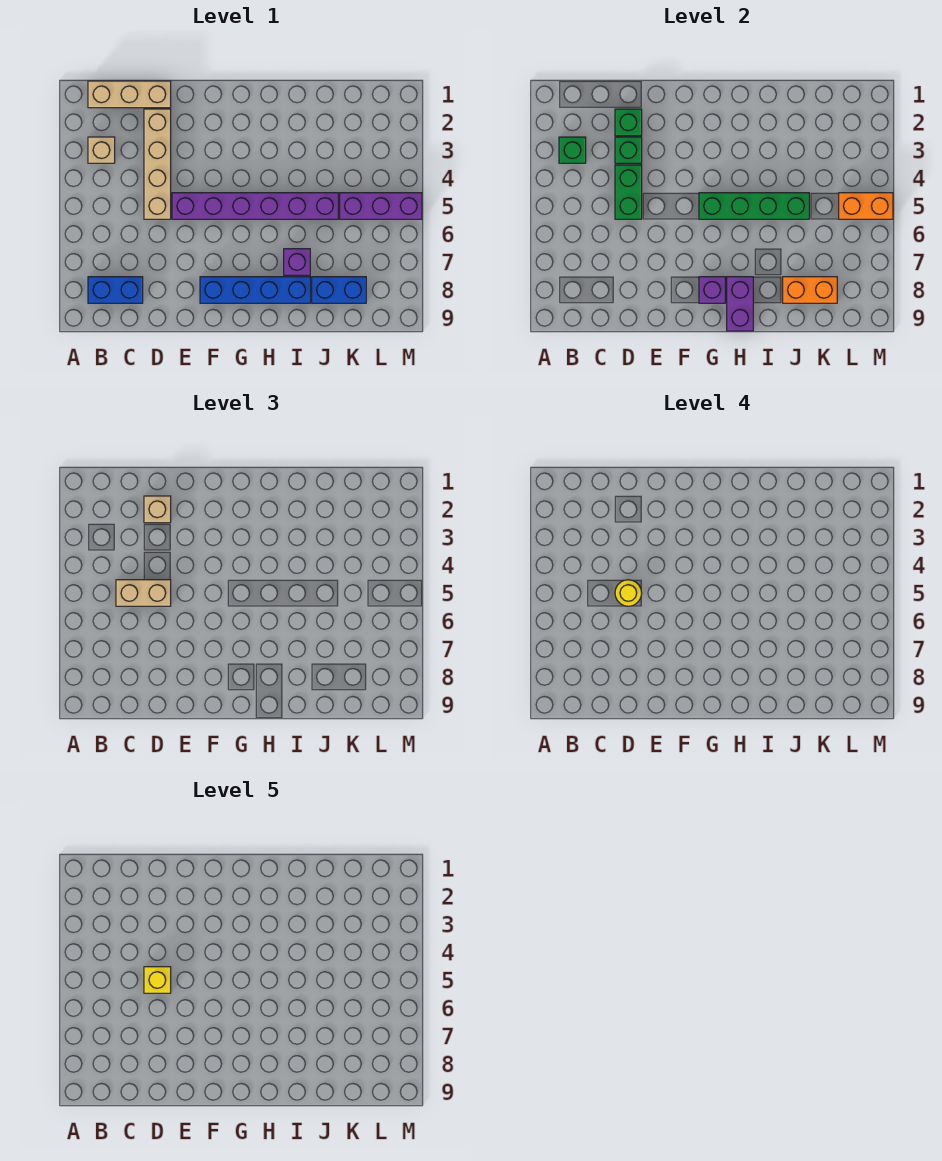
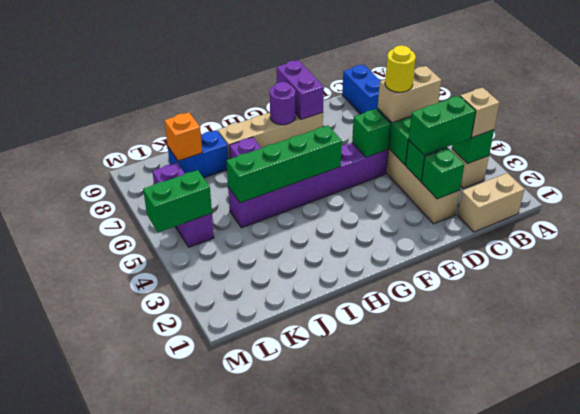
tan 1x3 brick [88,81,171,108] -> tan 1x2 brick [458,173,524,232]
blue 1x2 brick [88,277,143,303] -> blue 1x2 brick turned to [342,65,380,114]
none -> green 1x2 brick [409,96,476,155]
tan 1x1 brick [144,496,171,523] -> tan 1x1 brick moved to [460,88,500,137]
yellow 1x1 brick [144,967,171,993] -> none
none -> green 1x1 brick [352,109,391,157]
blue 1x4 brick [200,277,310,303] -> tan 1x4 brick [218,113,323,159]
purple 1x1 brick [699,277,725,303] -> purple 1x1 round brick [270,82,295,125]
purple 1x2 brick [727,277,753,331] -> purple 1x2 brick moved to [277,60,324,120]
orange 1x2 brick [783,277,837,303] -> orange 1x1 brick [165,112,202,161]
purple 1x3 brick [340,193,422,219] -> purple 1x3 brick turned to [152,163,214,247]
orange 1x2 brick [839,193,893,219] -> green 1x2 brick [143,170,212,232]

